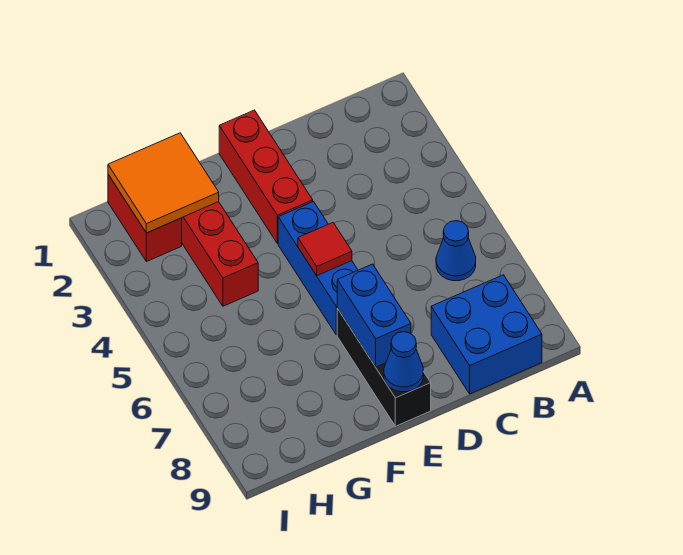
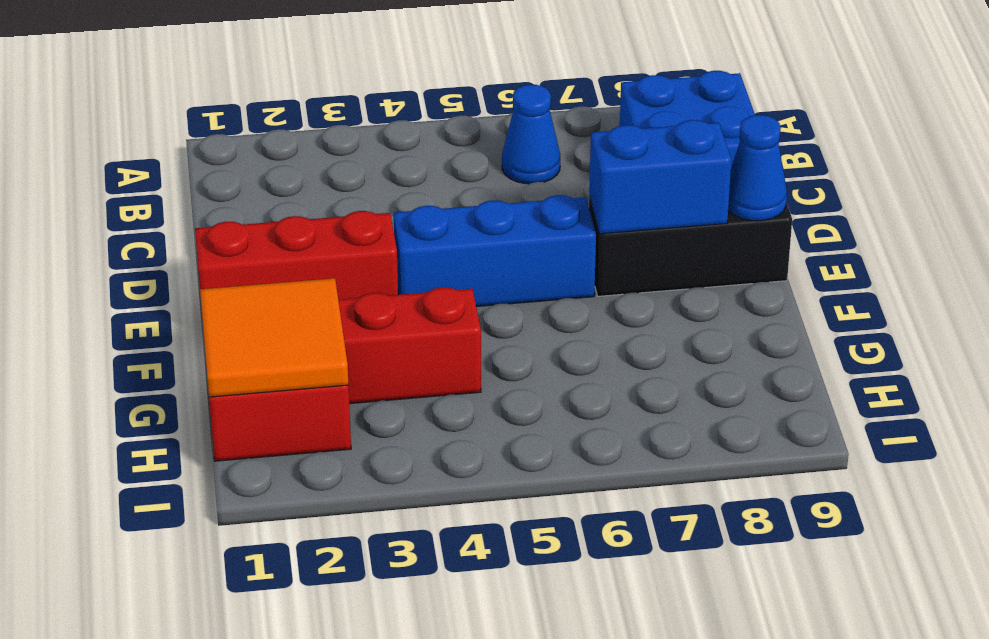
red 1x1 tile [298,223,352,276] -> none

